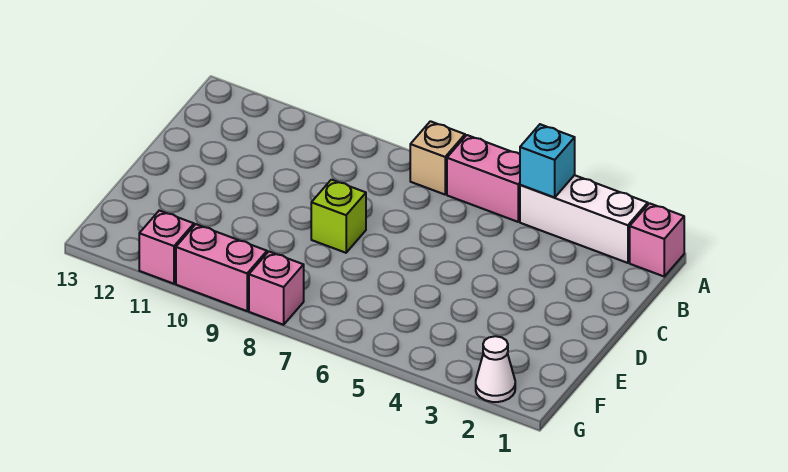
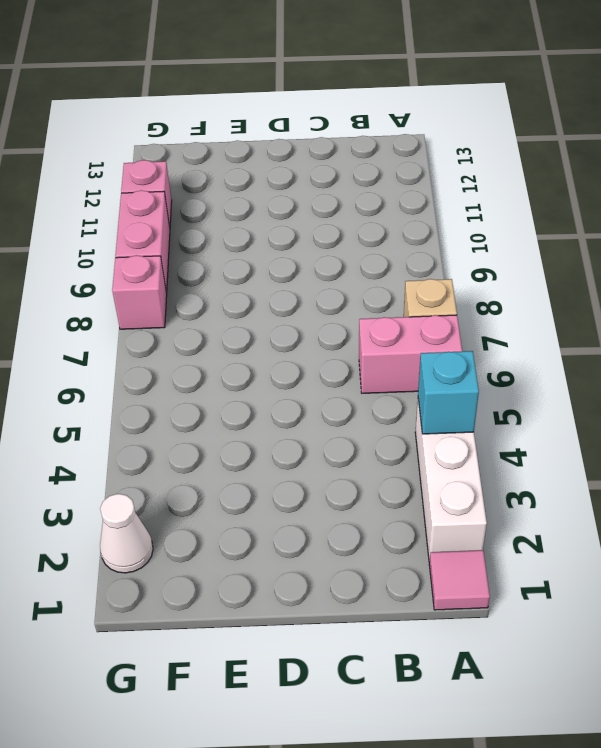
pink 1x1 brick [630,203,684,276] -> pink 1x1 tile [429,550,490,610]
pink 1x2 brick [447,135,520,222] -> pink 1x2 brick turned to [359,315,462,393]
lime 1x1 brick [311,180,366,253] -> none

